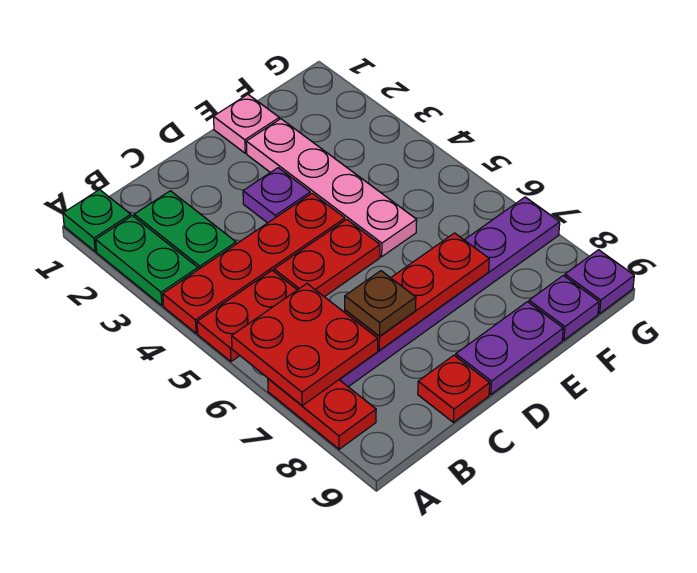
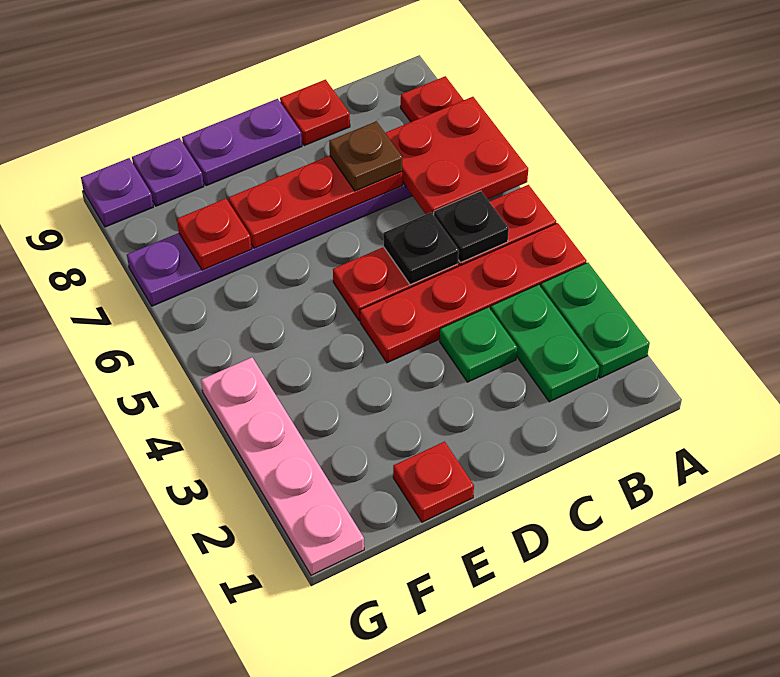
green 1x1 plate [63,190,131,251] -> green 1x1 plate moved to [440,307,517,382]
none -> black 1x1 plate [434,191,509,263]
none -> black 1x1 plate [383,212,459,285]
purple 1x1 plate [243,168,310,223] -> none
pink 1x1 plate [214,94,279,153] -> red 1x1 plate [393,442,474,522]
pink 1x4 plate [246,119,417,256] -> pink 1x4 plate moved to [201,357,364,575]
none -> red 1x1 plate [177,198,252,270]

